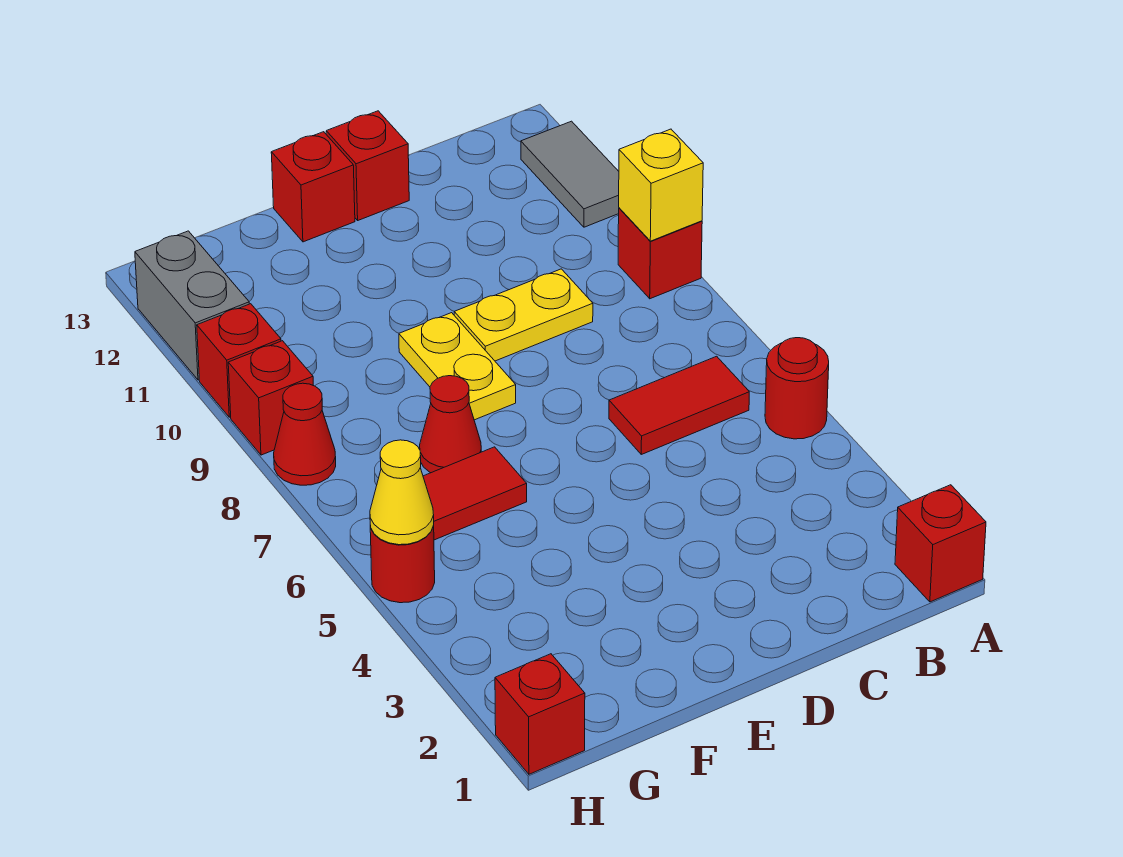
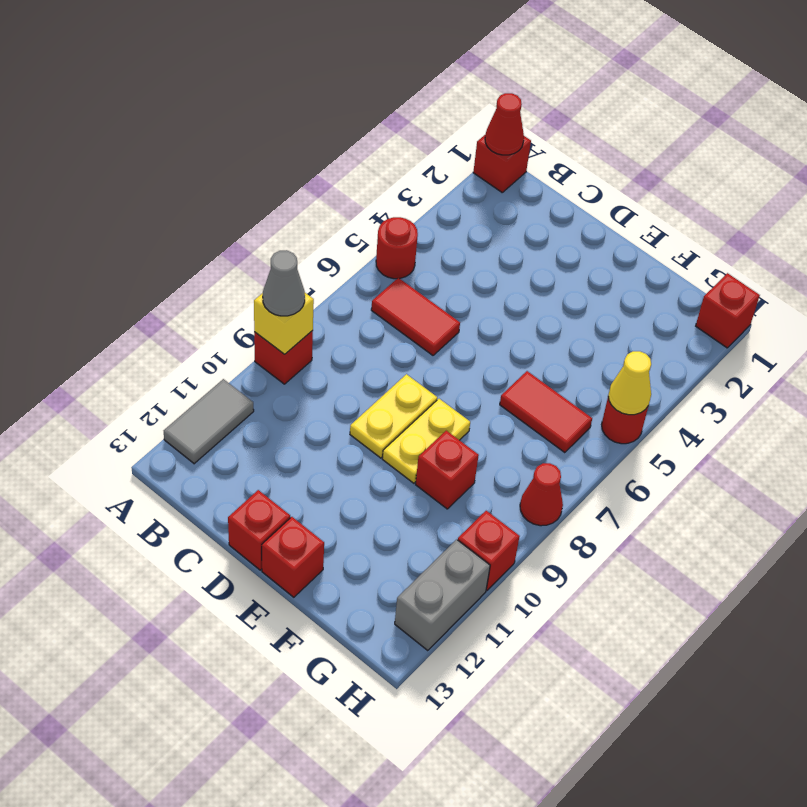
none -> grey 1x1 cone [263,250,305,316]
yellow 1x2 plate [454,269,593,361] -> yellow 1x2 plate turned to [350,374,437,458]
red 1x1 cone [420,376,481,473] -> red 1x1 cone moved to [485,93,524,155]
red 1x1 brick [228,341,313,455] -> red 1x1 brick moved to [416,431,479,509]

